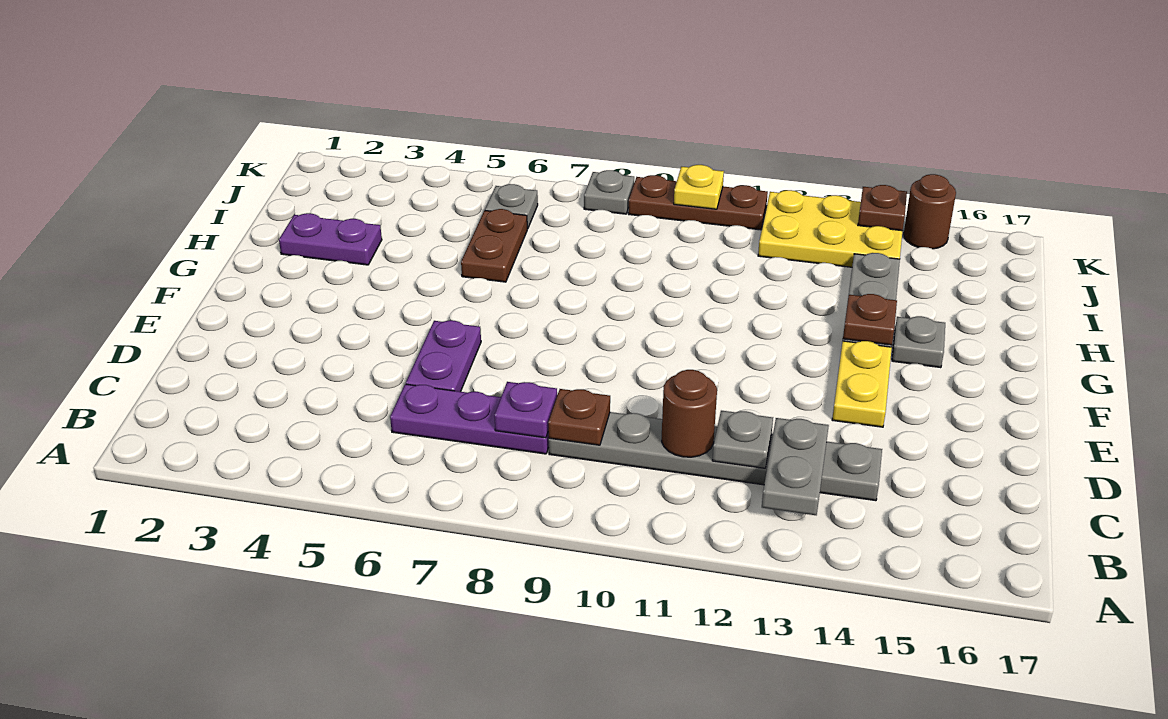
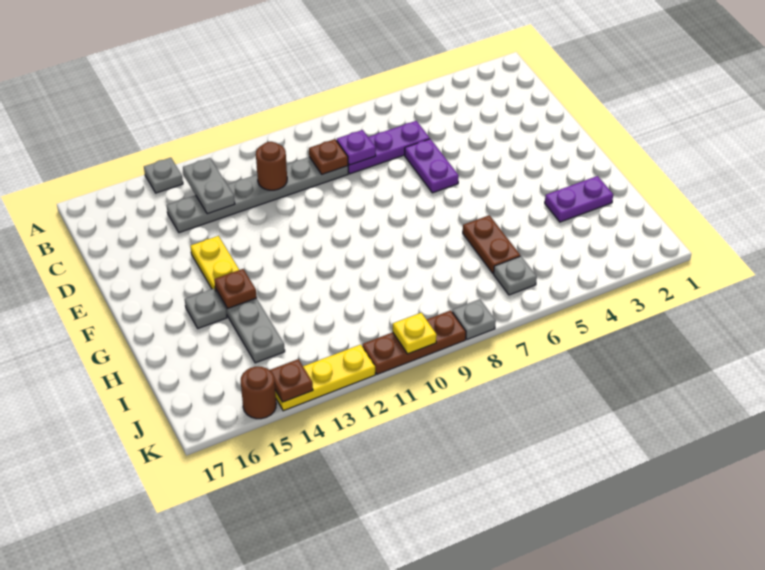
grey 1x1 plate [712,411,773,468] -> grey 1x1 plate moved to [144,158,183,193]
yellow 2x3 plate [758,190,902,267] -> yellow 1x3 plate [275,345,375,411]

